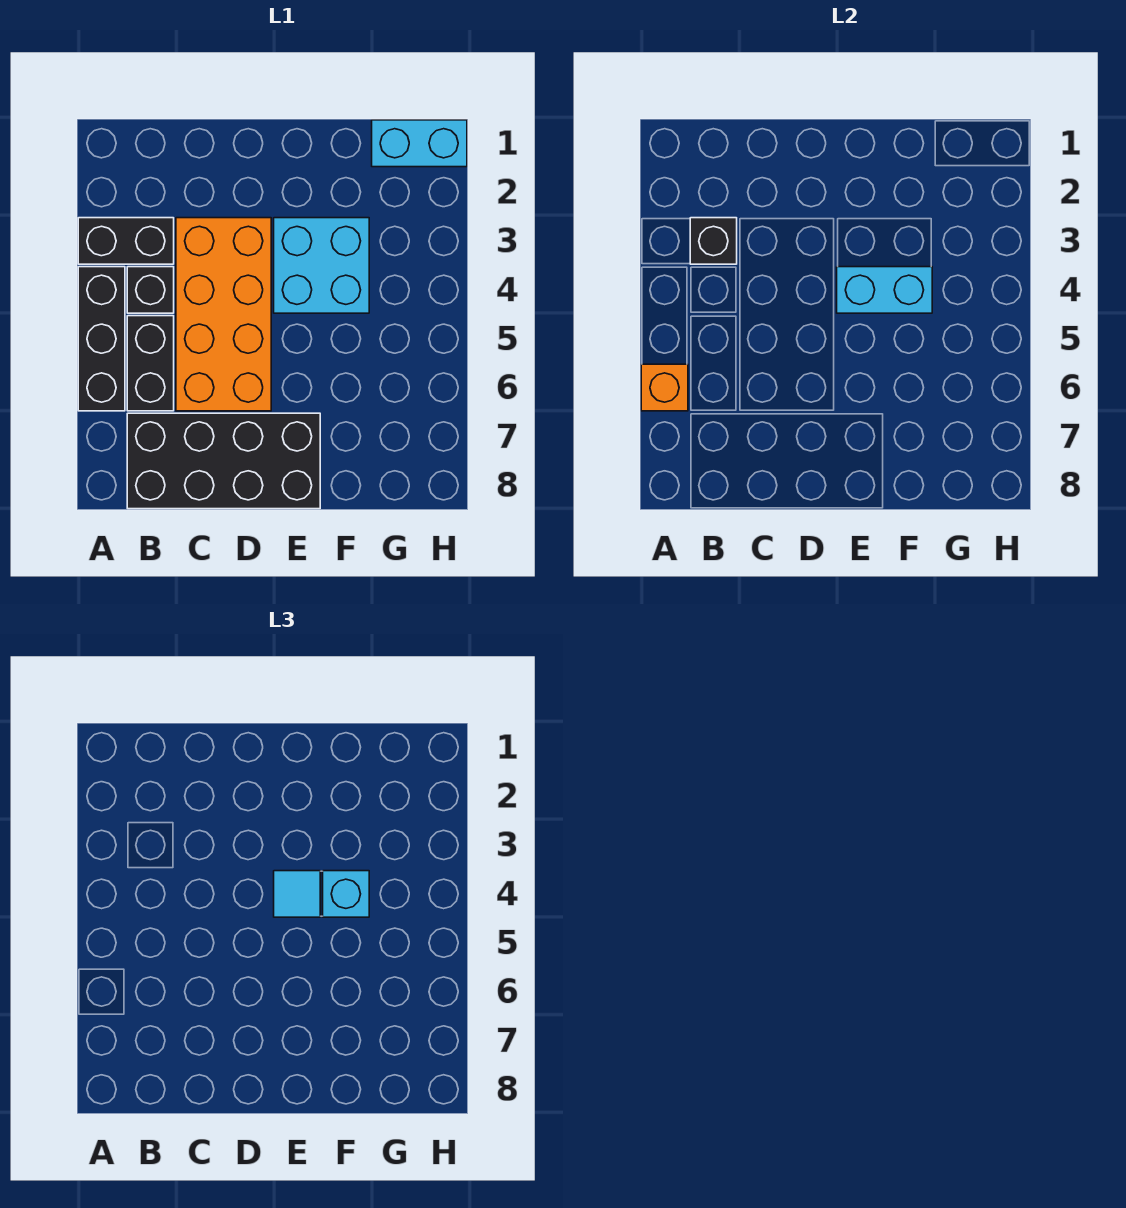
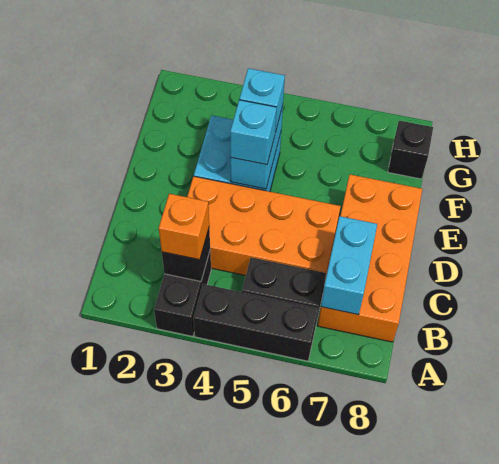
orange 1x1 brick [641,364,688,411] -> orange 1x1 brick moved to [159,194,209,260]
black 1x1 brick [127,267,174,313] -> black 1x1 brick moved to [388,121,433,179]
black 2x4 brick [127,413,320,509] -> orange 2x4 brick [318,175,422,342]
cyan 1x1 tile [274,871,320,917] -> cyan 1x1 brick [230,100,277,165]
cyan 1x2 brick [372,120,467,167] -> cyan 1x2 brick moved to [321,216,377,315]

